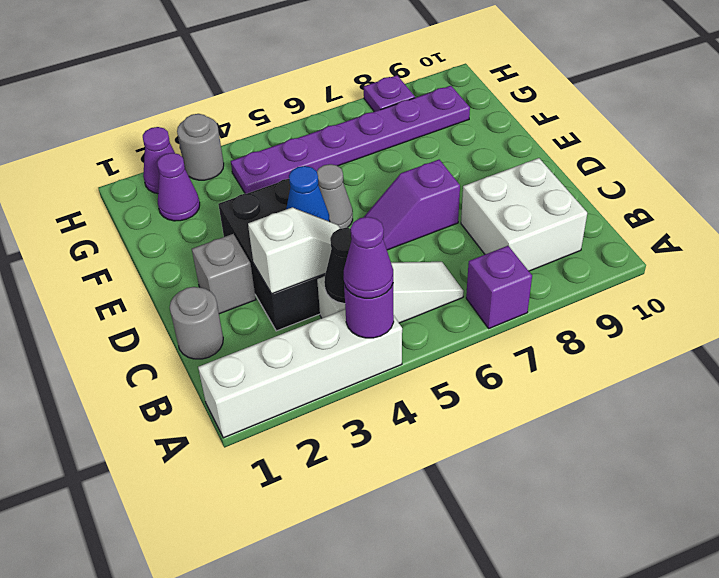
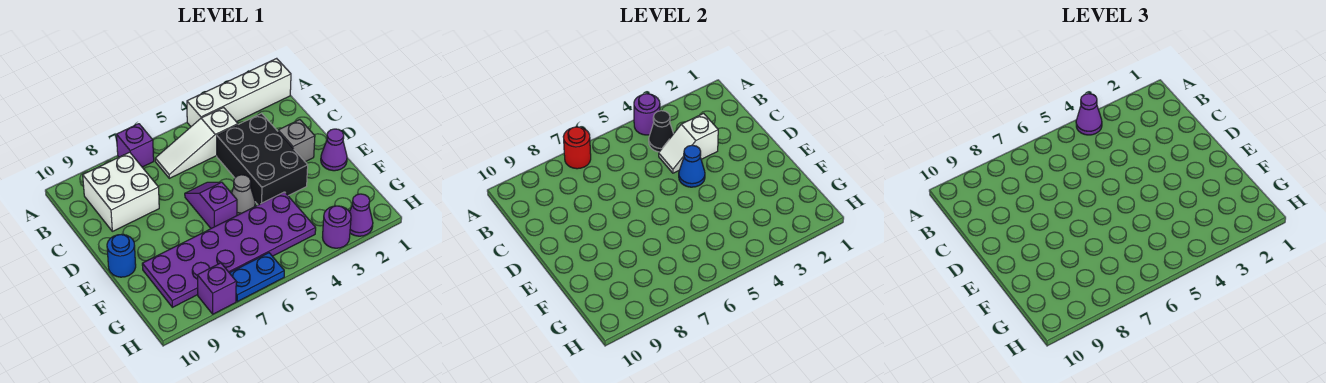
none -> red 1x1 round brick [563,127,591,169]
grey 1x1 round brick [170,287,223,359] -> none
purple 1x2 slope [363,160,460,250] -> purple 1x2 slope turned to [185,182,237,228]
none -> blue 1x1 round brick [107,235,136,277]
purple 1x1 cone [157,153,200,221] -> purple 1x1 cone moved to [321,129,347,171]
purple 1x6 plate [231,86,470,194] -> purple 2x6 plate [142,192,316,307]
grey 1x1 round brick [177,114,224,180] -> purple 1x1 round brick [323,206,351,248]
none -> blue 1x2 plate [230,253,284,302]
purple 1x1 plate [364,75,415,112] -> purple 1x1 brick [198,263,236,314]

